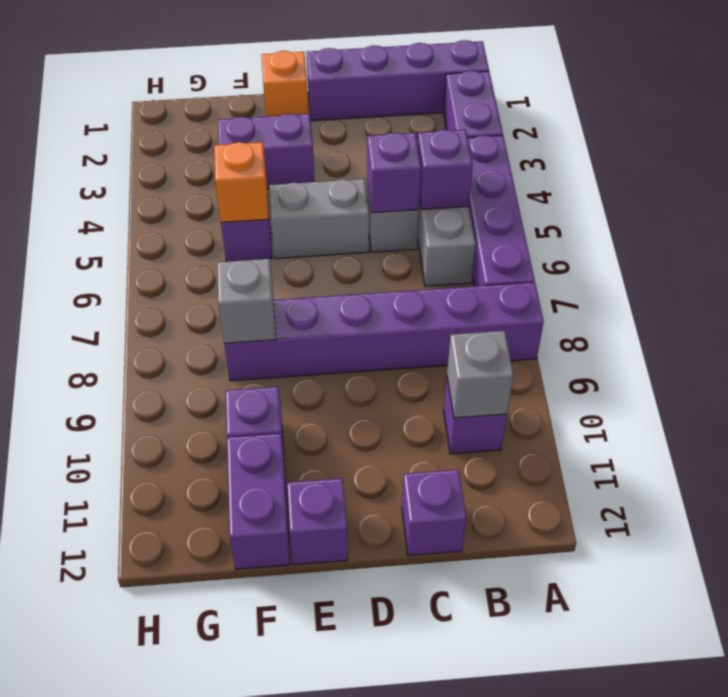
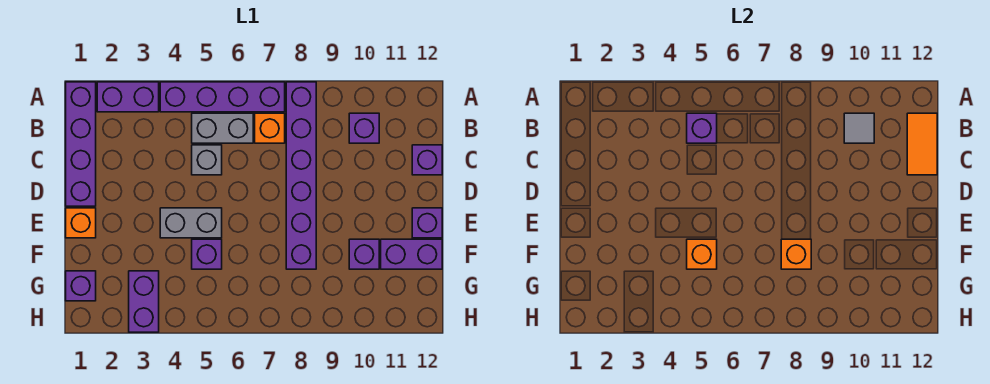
none -> orange 1x1 brick [255,113,285,143]
grey 1x1 brick [447,331,513,418] -> grey 1x1 tile [844,113,874,143]
none -> orange 1x2 tile [907,113,937,175]
purple 1x1 brick [367,133,421,213] -> purple 1x1 brick moved to [66,271,96,301]
grey 1x2 brick [269,179,369,259] -> grey 1x2 brick turned to [160,208,222,238]
purple 1x2 brick [218,114,314,188] -> purple 1x2 brick moved to [129,271,159,332]
grey 1x1 brick [217,259,276,344] -> orange 1x1 brick [781,239,811,269]

